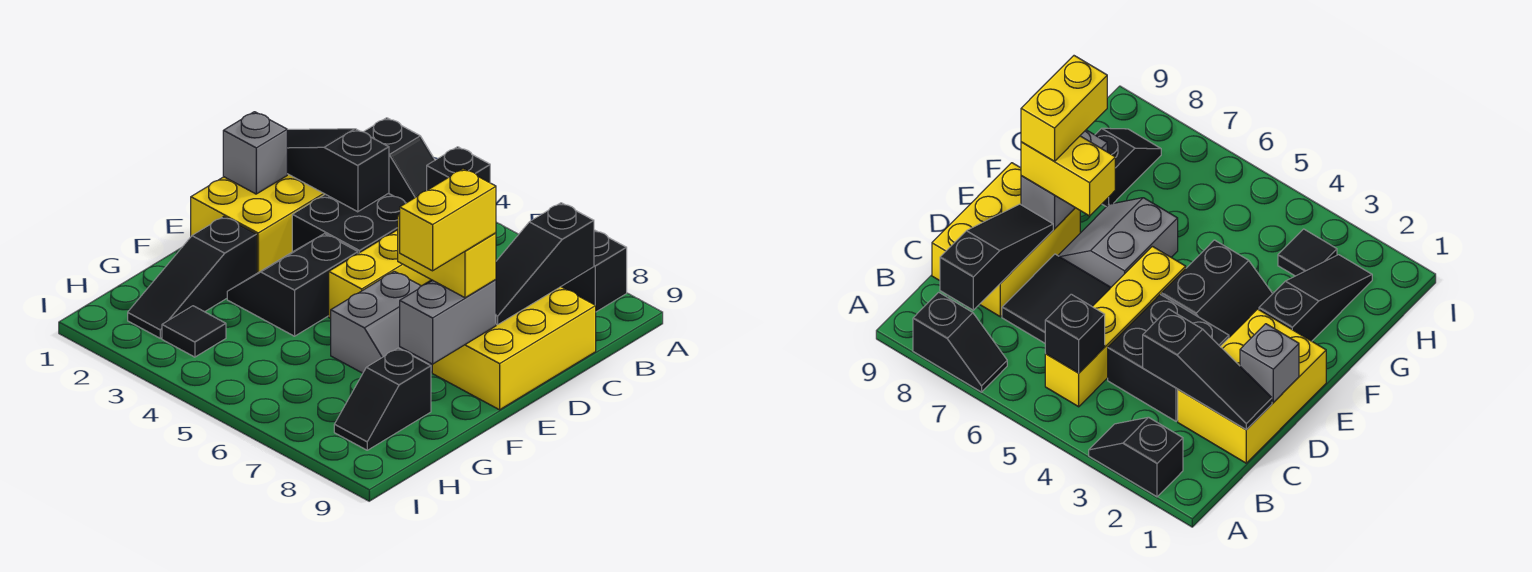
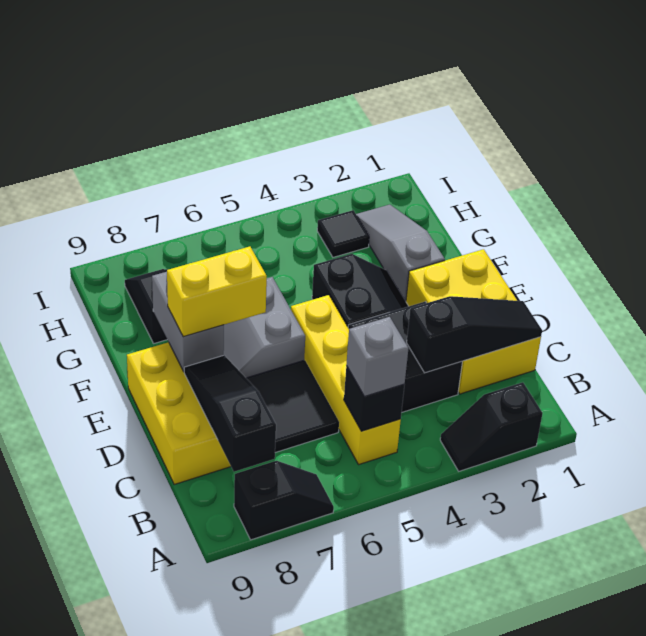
grey 1x1 brick [223,112,287,194] -> grey 1x1 brick moved to [346,317,408,397]
yellow 1x2 brick [400,169,496,271] -> none
black 1x3 slope [128,216,257,338] -> grey 1x3 slope [356,205,445,301]

